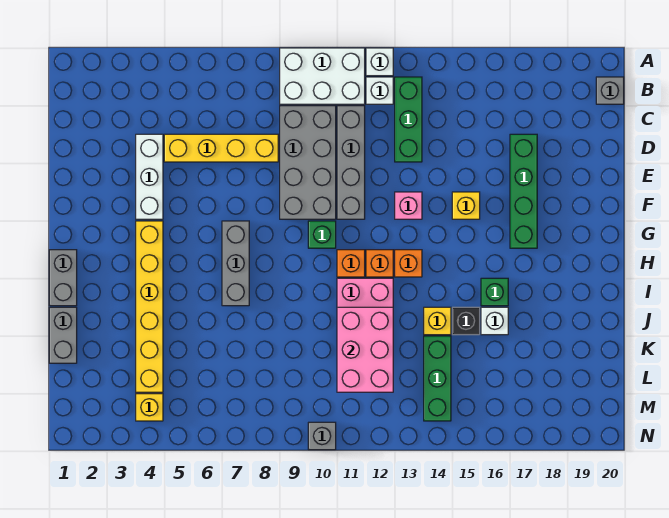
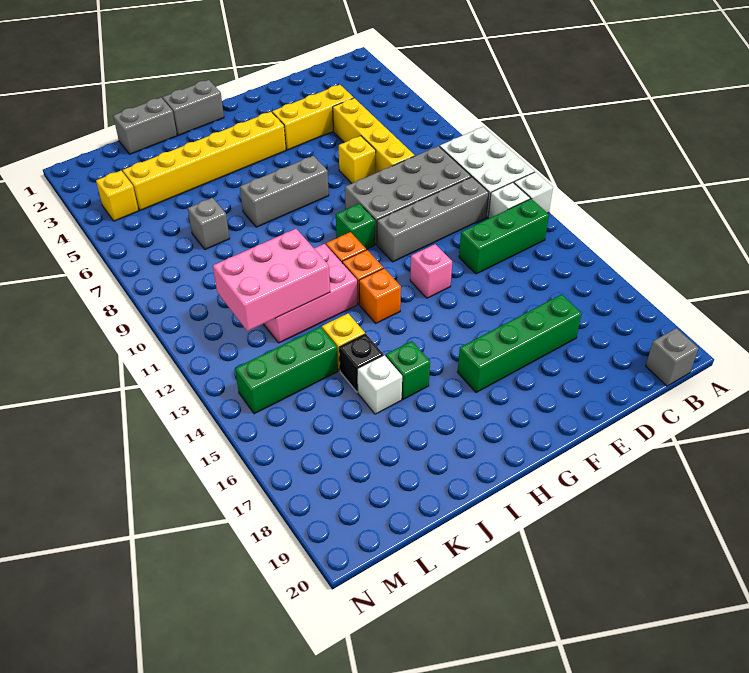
white 1x3 brick [136,134,163,219] -> yellow 1x3 brick [272,85,354,150]
yellow 1x1 brick [452,192,480,219] -> yellow 1x1 brick moved to [339,136,376,183]
grey 1x1 brick [308,422,336,450] -> grey 1x1 brick moved to [188,198,230,250]

